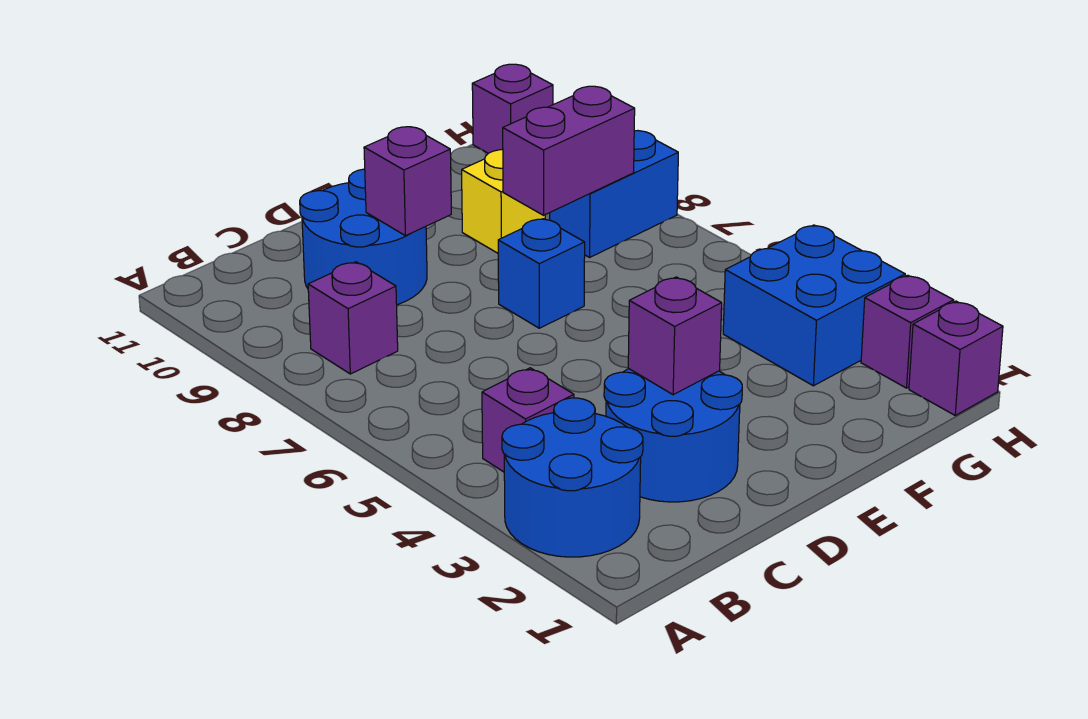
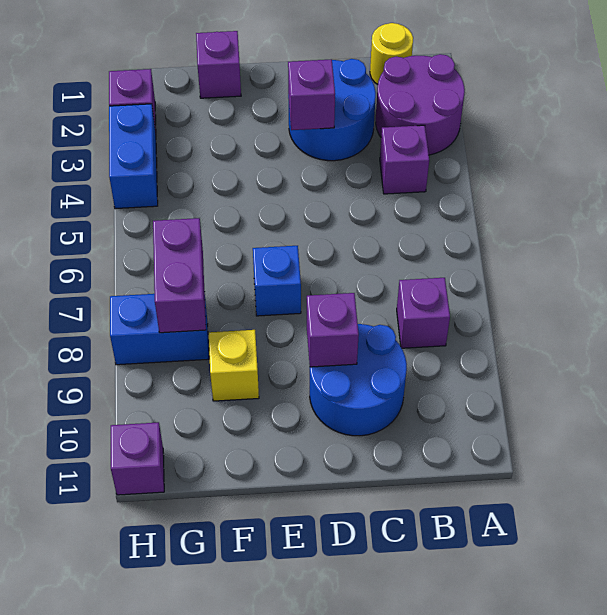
blue 2x2 round brick [502,398,643,557] -> purple 2x2 round brick [376,54,465,155]
none -> yellow 1x1 round brick [370,23,413,84]
purple 1x2 brick [503,86,635,215] -> purple 1x2 brick turned to [153,218,206,333]
blue 2x2 brick [723,225,905,386] -> blue 1x2 brick [109,104,158,209]
purple 1x1 brick [909,301,1003,415] -> purple 1x1 brick moved to [196,31,241,98]

